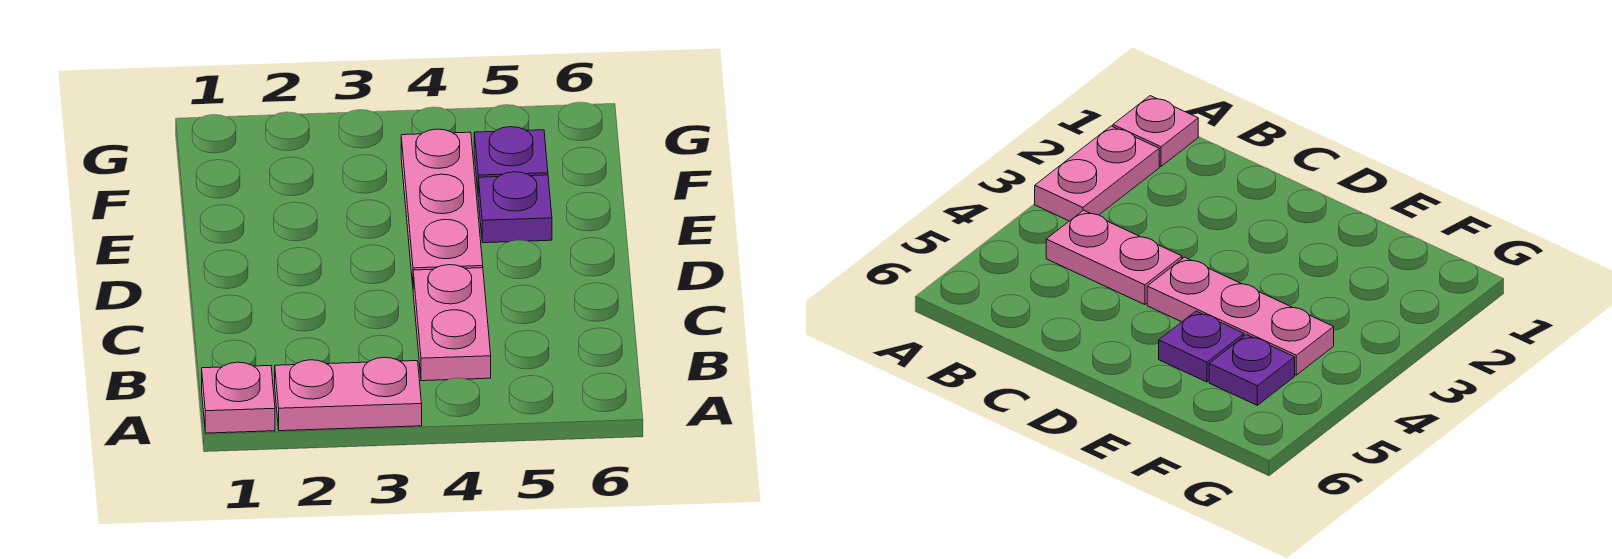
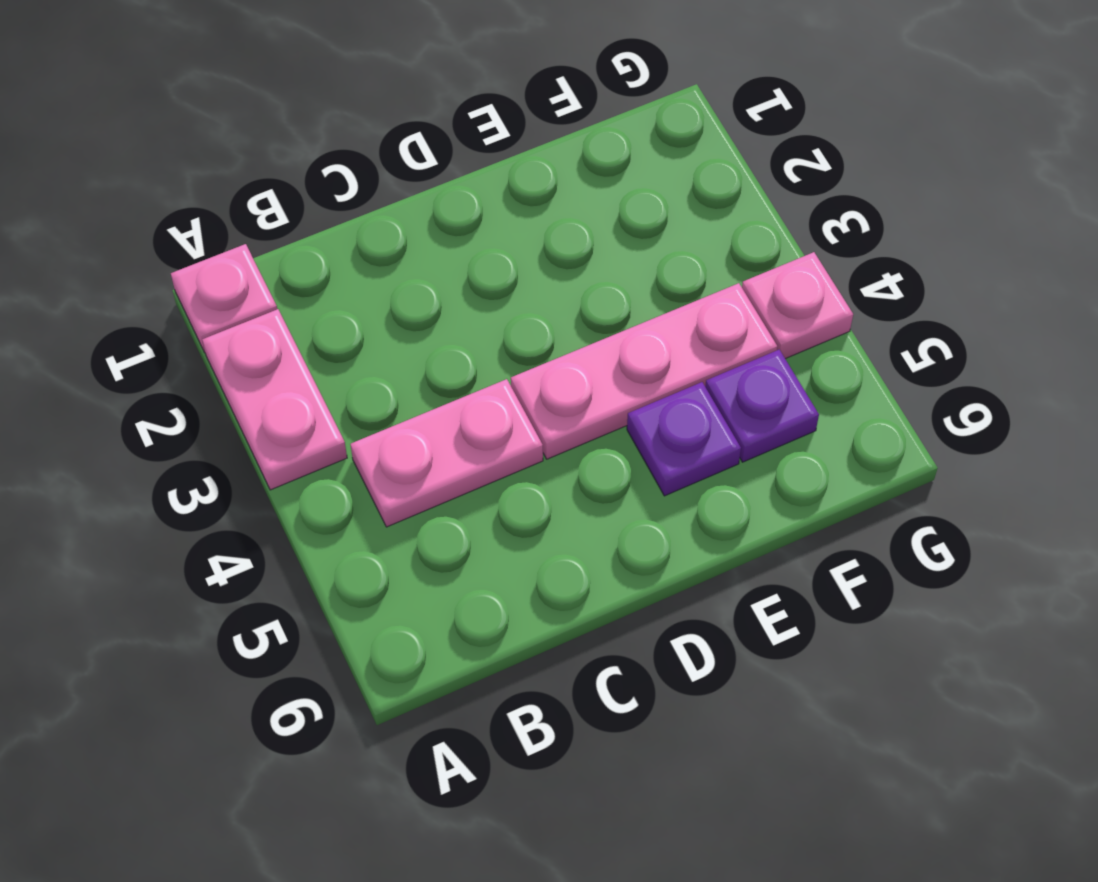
none -> pink 1x1 plate [742,252,853,359]

